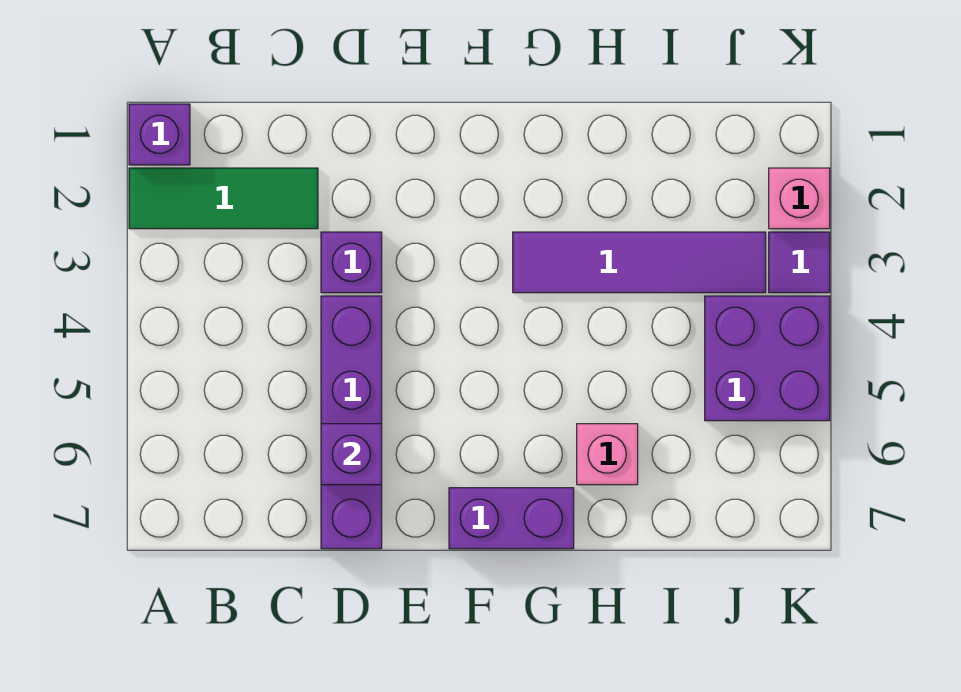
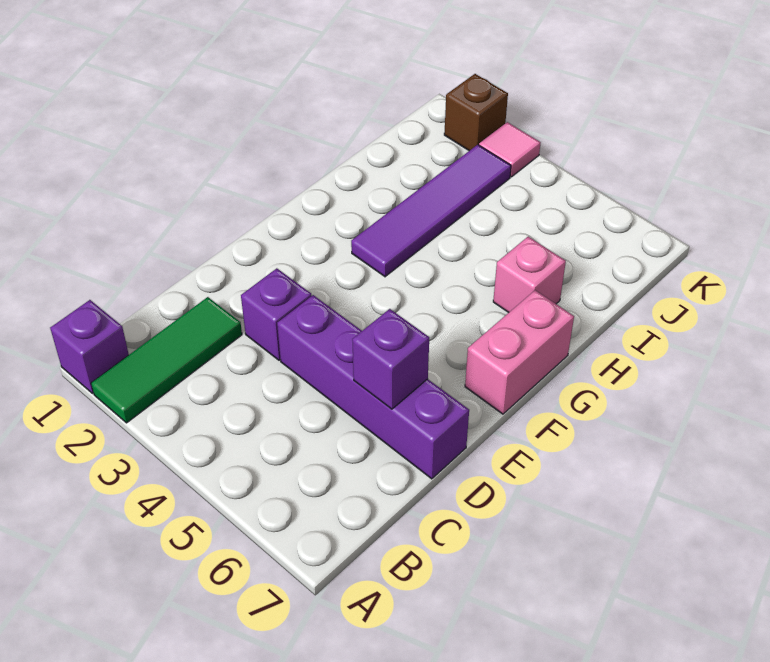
purple 1x2 brick [449,488,574,549] -> pink 1x2 brick [465,290,574,414]
purple 2x2 brick [705,296,830,421] -> none
pink 1x1 brick [769,168,830,229] -> brown 1x1 brick [444,74,508,151]
purple 1x1 tile [769,232,830,293] -> pink 1x1 tile [479,122,541,177]

